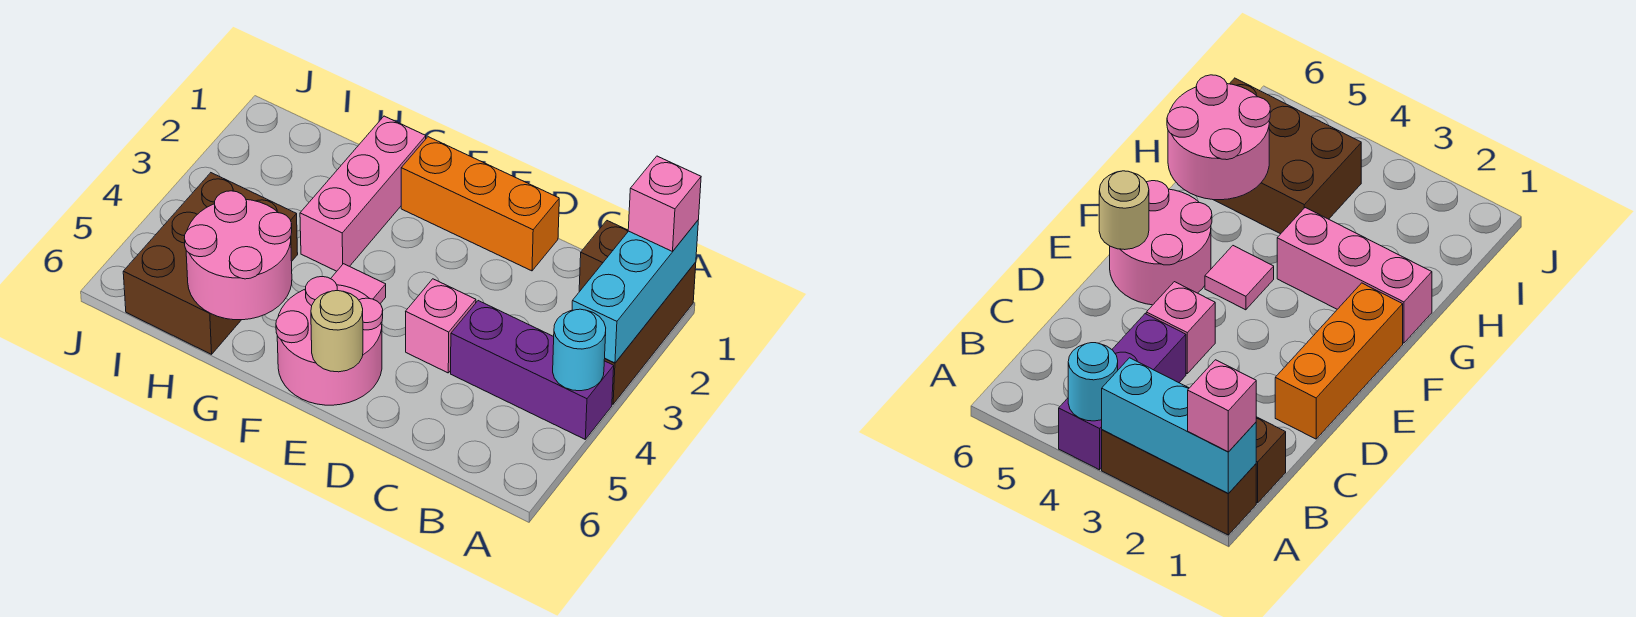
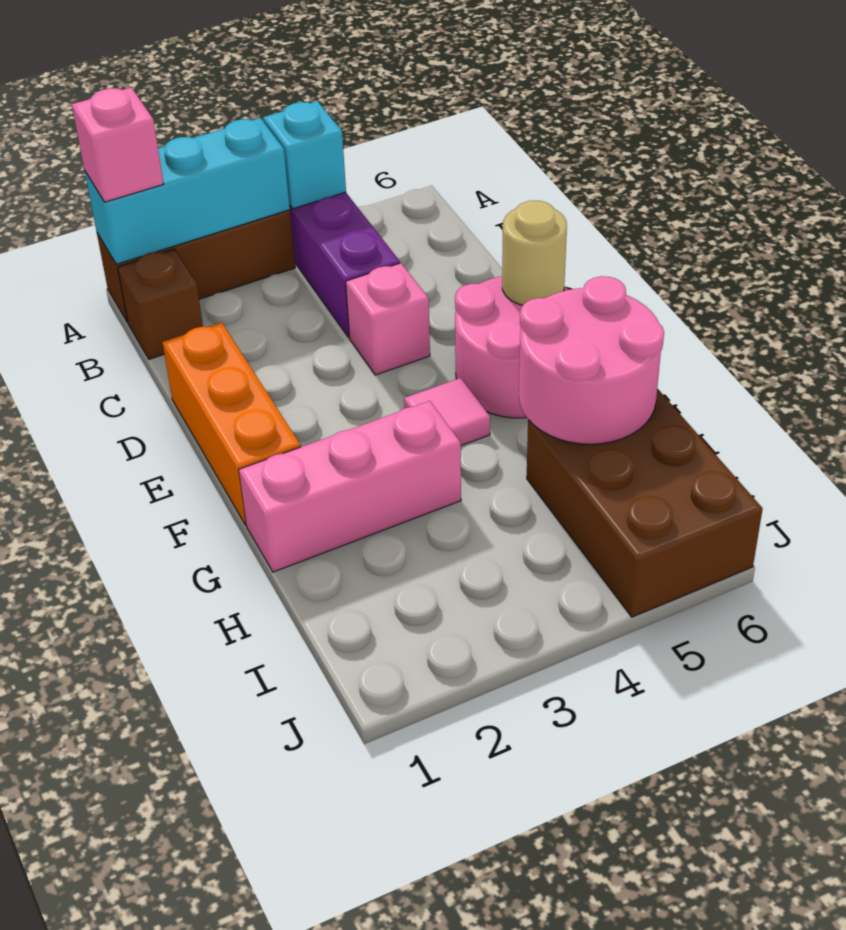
cyan 1x1 round brick [553,309,606,391] -> cyan 1x1 brick [263,101,346,209]
brown 2x3 brick [123,173,298,354] -> brown 2x3 brick turned to [527,388,763,617]

